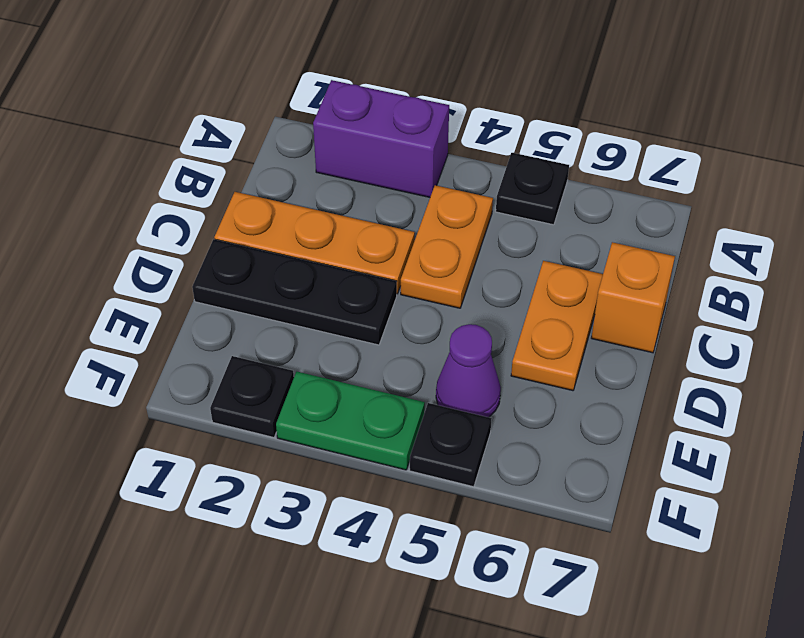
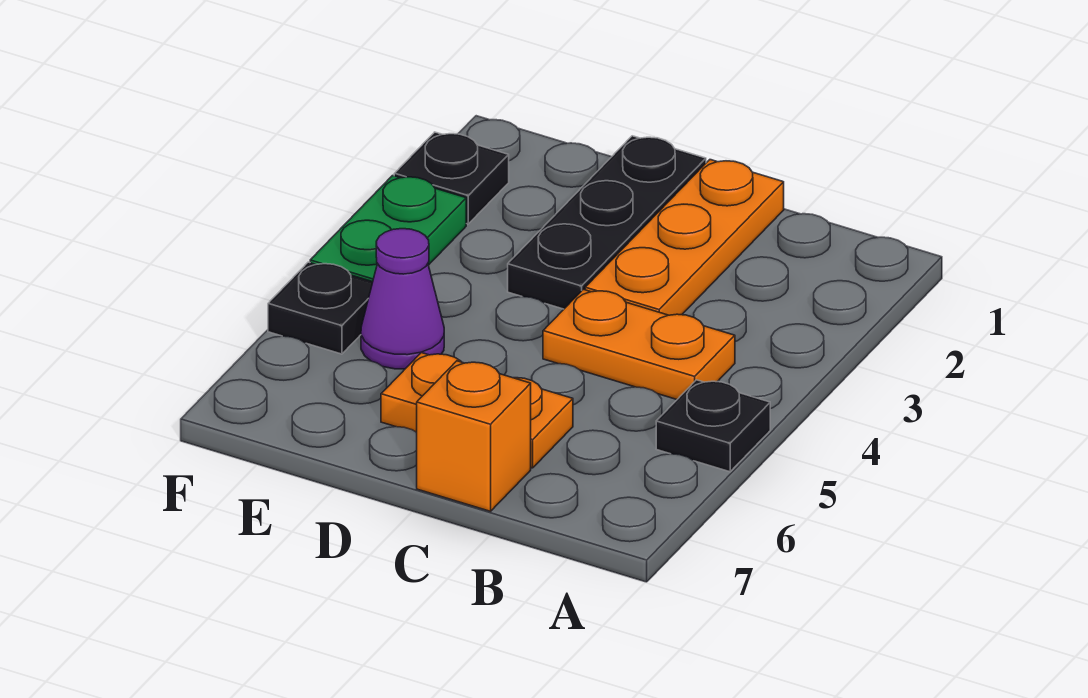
purple 1x2 brick [313,80,449,197] -> none

